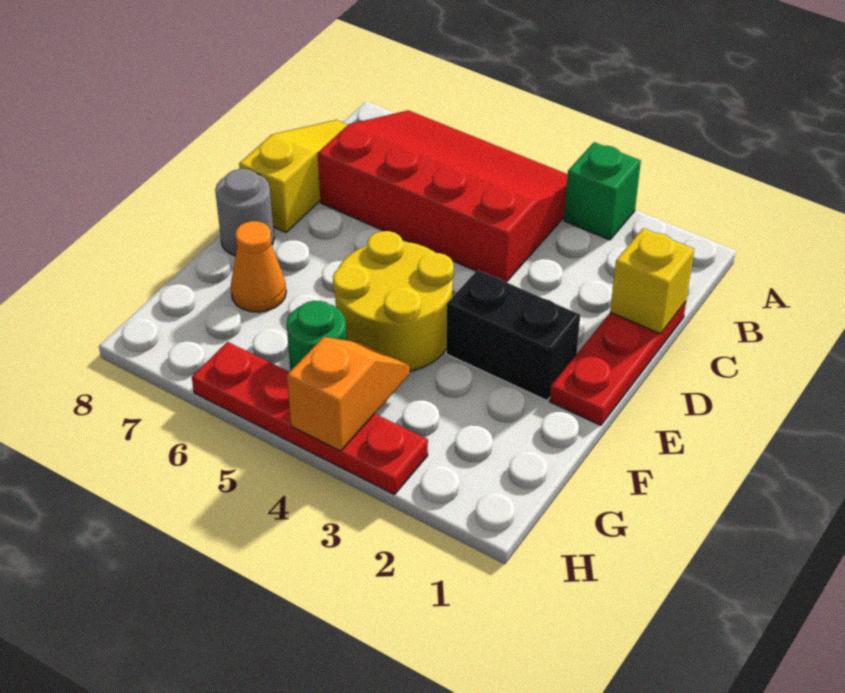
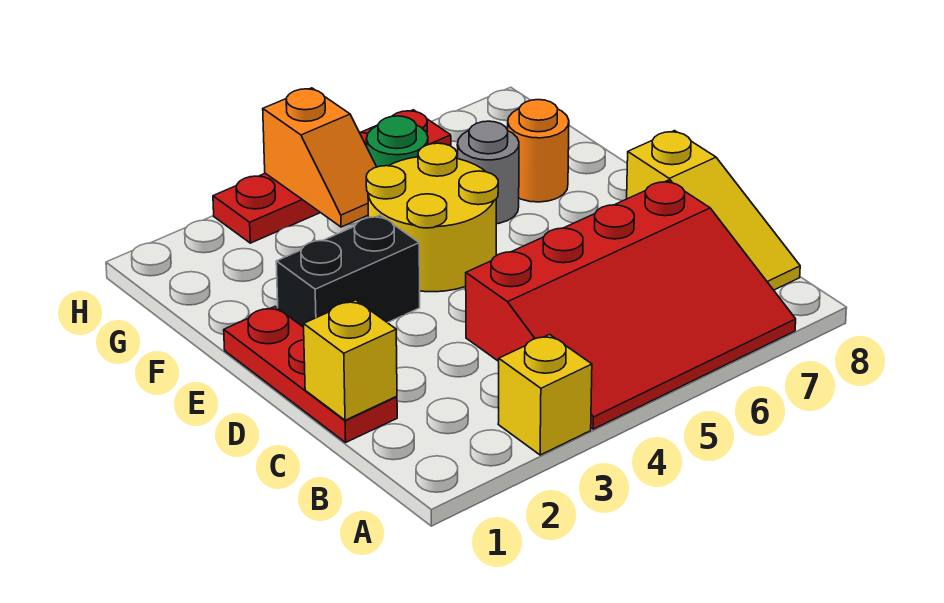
green 1x1 brick [564,142,641,240] -> yellow 1x1 brick [498,334,592,455]
grey 1x1 round brick [215,169,274,256] -> grey 1x1 round brick moved to [457,121,519,224]
orange 1x1 cone [231,221,286,312] -> orange 1x1 round brick [508,100,569,202]

